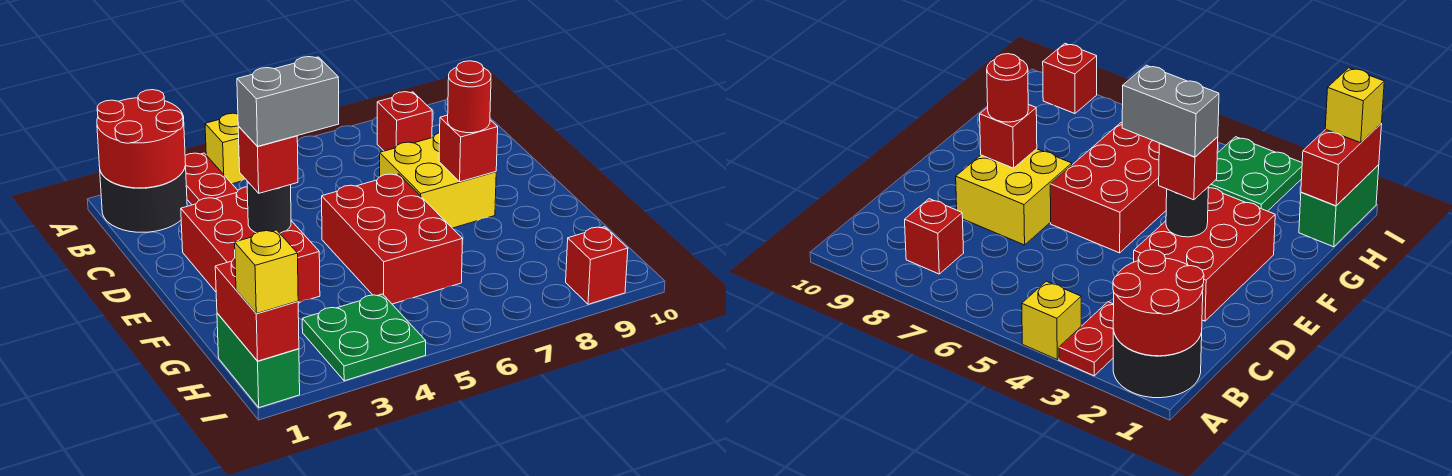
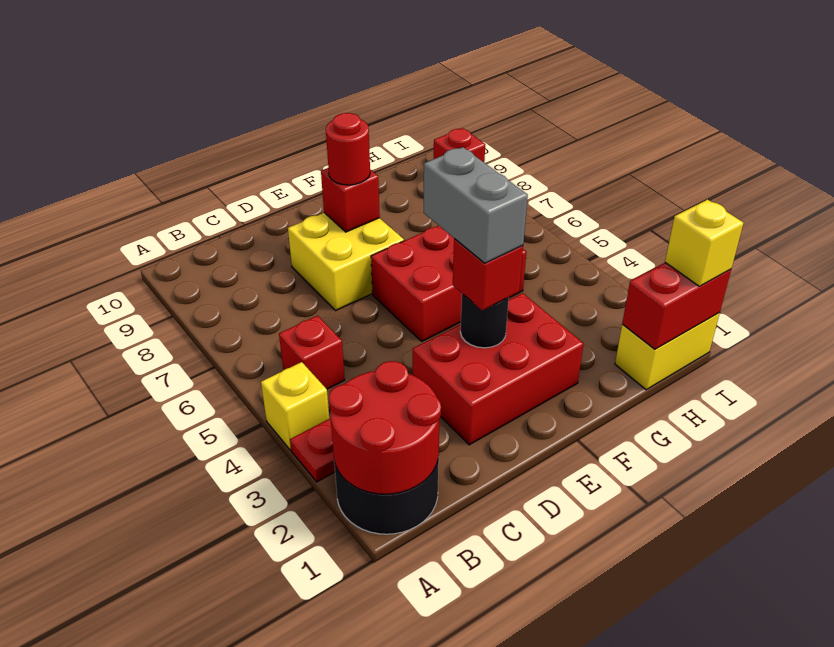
red 1x1 brick [377,92,432,151] -> red 1x1 brick moved to [279,316,345,389]
green 1x2 brick [217,313,300,408] -> yellow 1x2 brick [615,313,720,390]
green 2x2 plate [302,294,426,381] -> none

